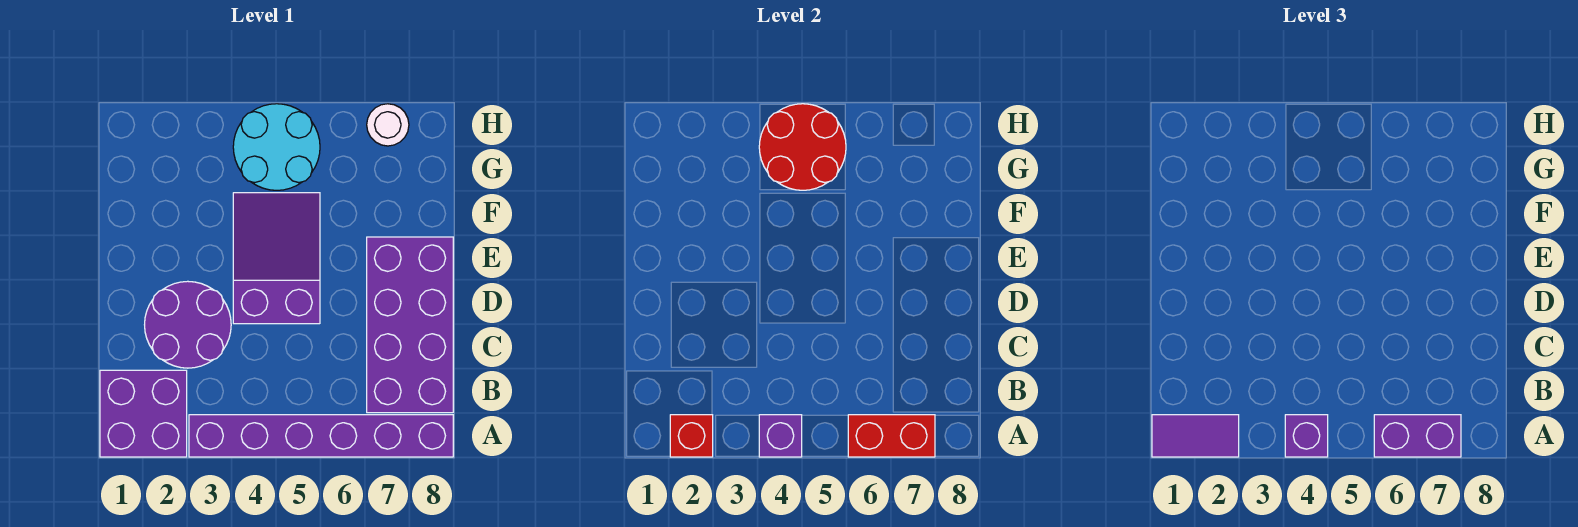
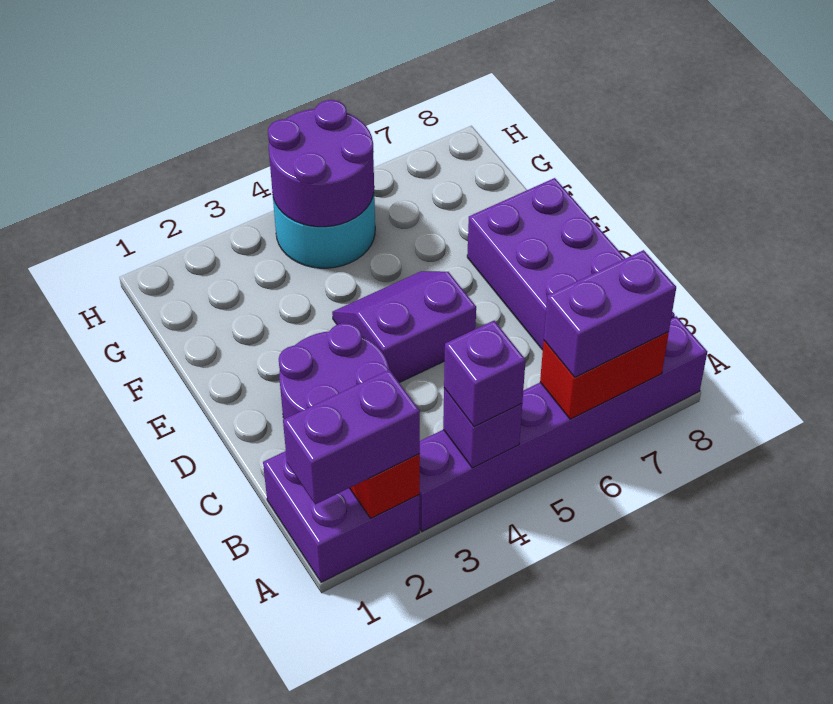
purple 1x2 tile [1152,415,1239,457] -> purple 1x2 brick [283,370,420,504]
purple 2x3 slope [233,193,320,324] -> purple 2x2 slope [332,271,476,383]
red 2x2 round brick [759,104,846,190] -> purple 2x2 round brick [268,100,374,227]
white 1x1 round brick [367,104,409,146] -> none

